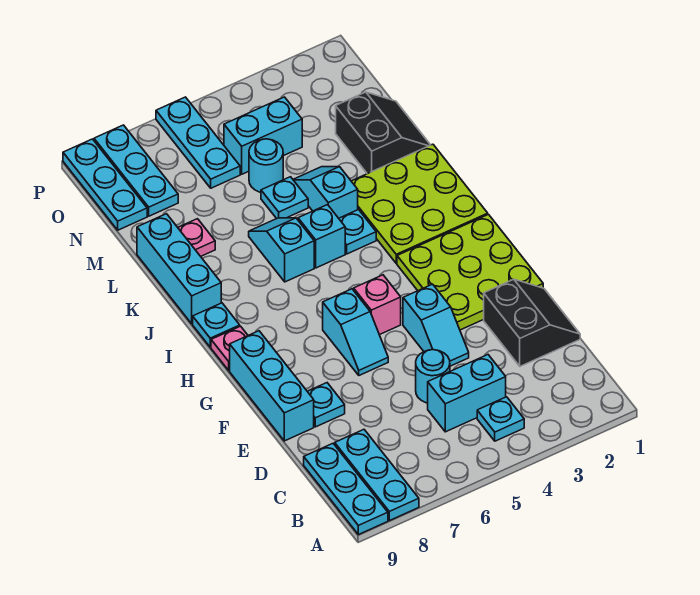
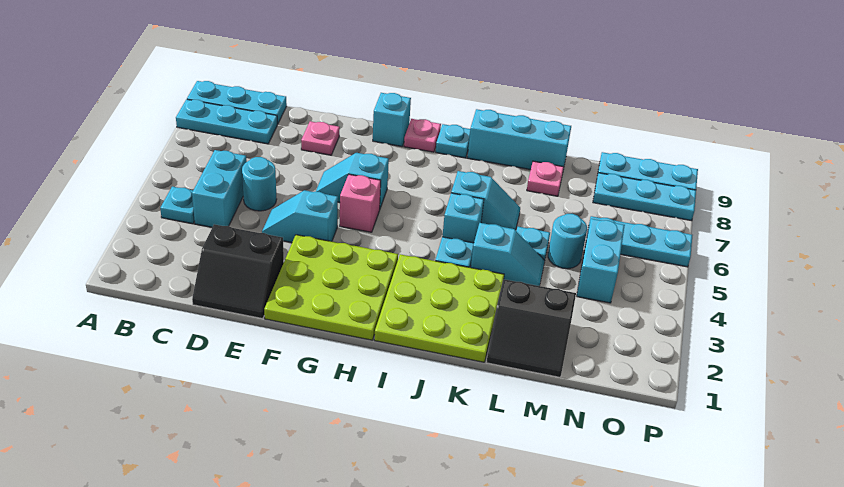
cyan 1x1 plate [307,383,345,427] -> pink 1x1 plate [301,121,340,155]
cyan 1x3 brick [230,331,314,441] -> cyan 1x1 brick [373,93,411,146]

